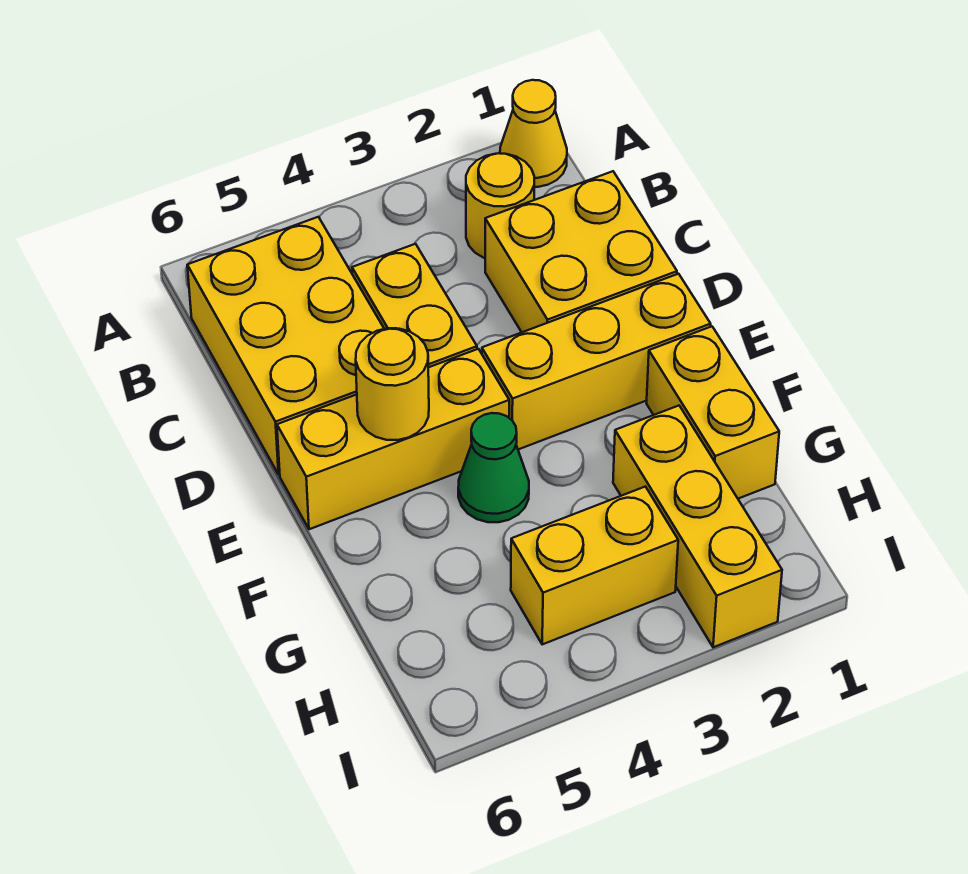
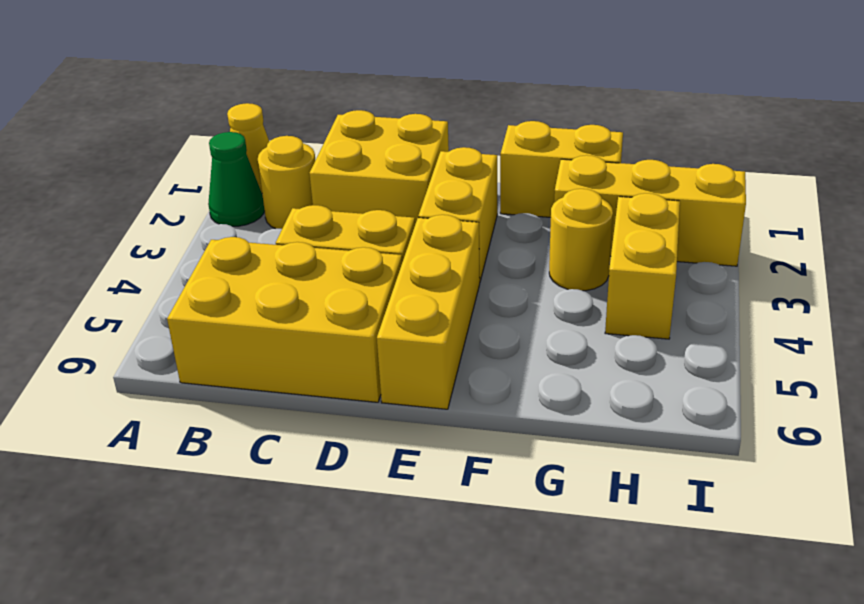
yellow 1x3 brick [482,274,711,449] -> yellow 1x2 brick [418,147,497,281]
yellow 1x1 round brick [356,328,429,440] -> yellow 1x1 round brick moved to [549,189,613,291]
green 1x1 cone [458,413,529,522] -> green 1x1 cone moved to [208,132,265,226]

